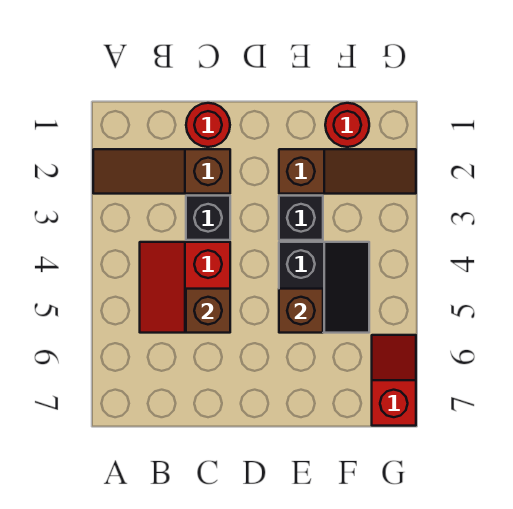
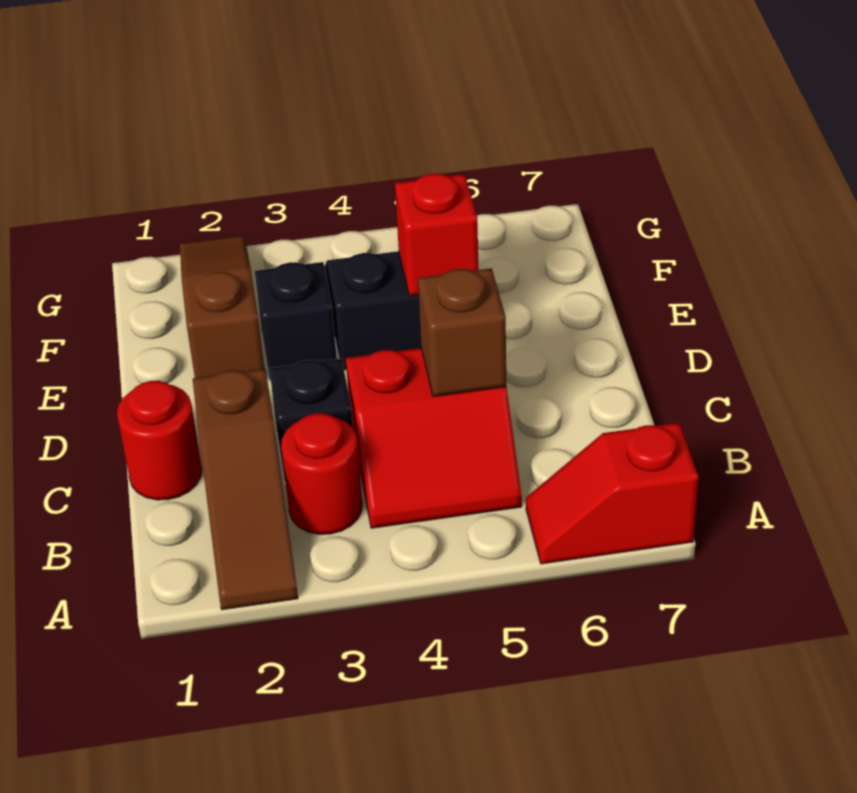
brown 1x1 brick [279,289,323,333] -> red 1x1 brick [395,174,479,296]
red 1x1 round brick [325,103,369,147] -> red 1x1 round brick moved to [281,413,362,534]
red 1x2 slope [372,335,416,426] -> red 1x2 slope moved to [526,423,699,564]

